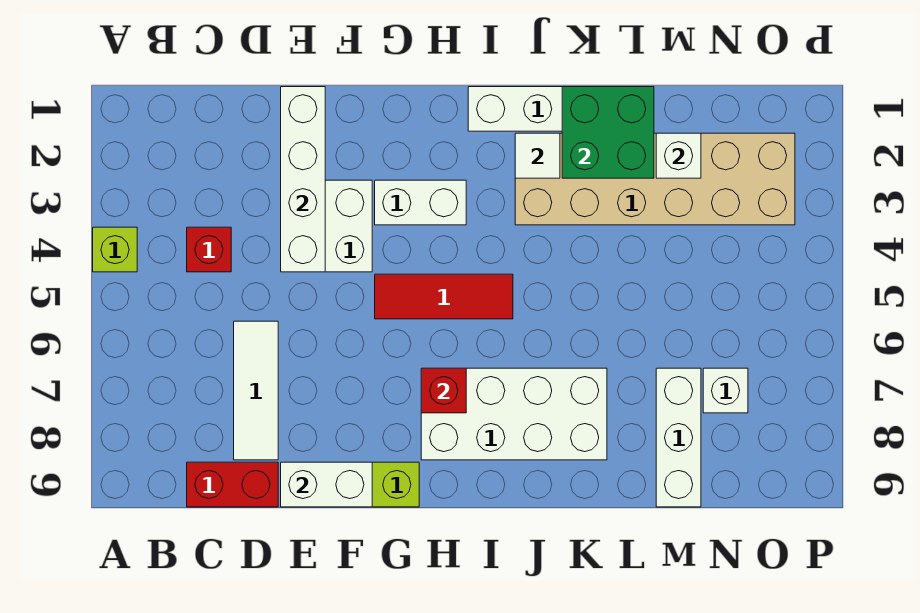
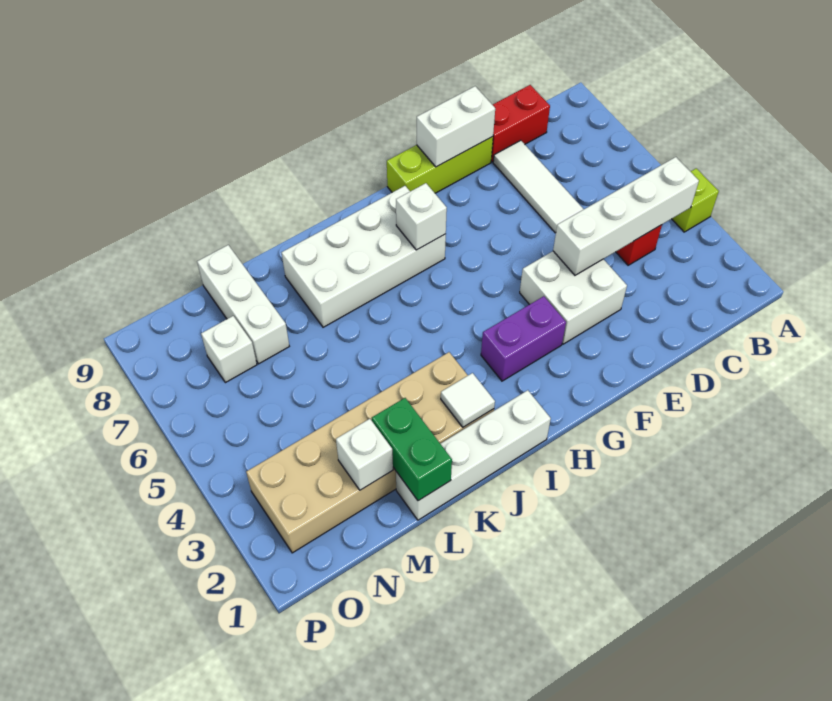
white 1x4 brick [281,87,325,272] -> white 1x4 brick turned to [553,157,699,275]
white 1x2 brick [375,180,466,225] -> purple 1x2 brick [481,296,566,381]
red 1x3 tile [375,274,513,319] -> none
red 1x1 brick [421,368,466,413] -> white 1x1 brick [396,183,447,250]
green 2x2 brick [562,87,654,178] -> green 1x2 brick [372,398,452,501]

